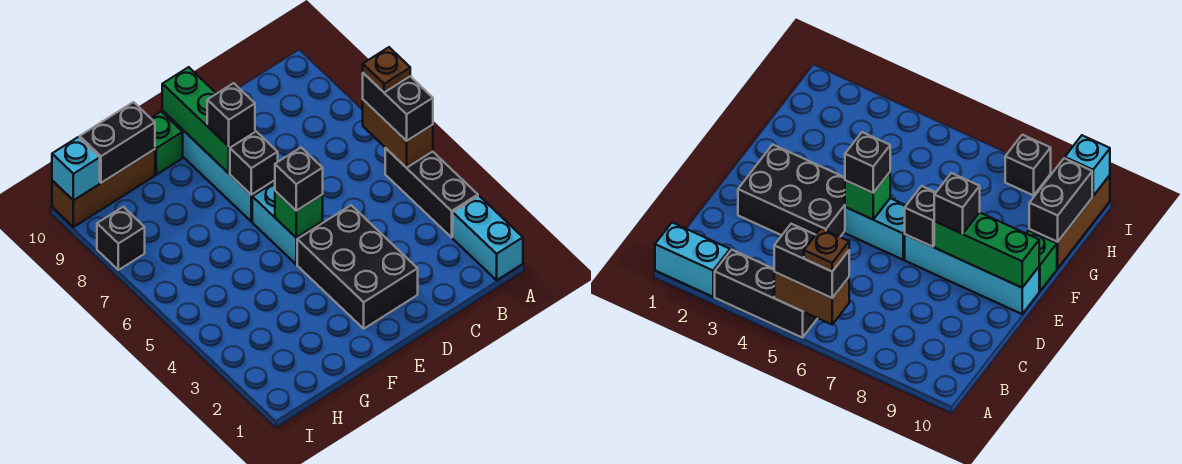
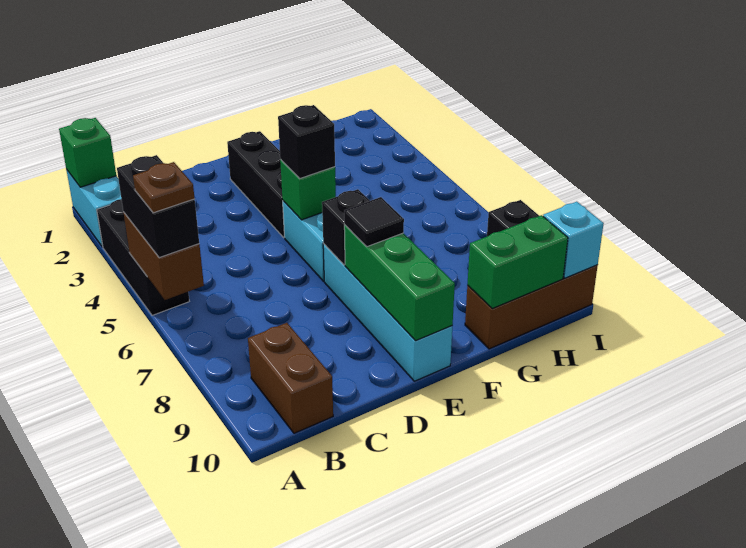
none -> brown 1x2 brick [248,323,333,433]
black 2x3 brick [297,205,418,329] -> black 1x3 brick [227,131,285,238]
black 1x1 brick [207,83,255,146] -> black 1x1 tile [344,197,404,247]
green 1x1 brick [151,112,183,175] -> green 1x1 brick moved to [59,118,116,187]
black 1x2 brick [80,102,155,183] -> green 1x2 brick [467,215,568,308]

